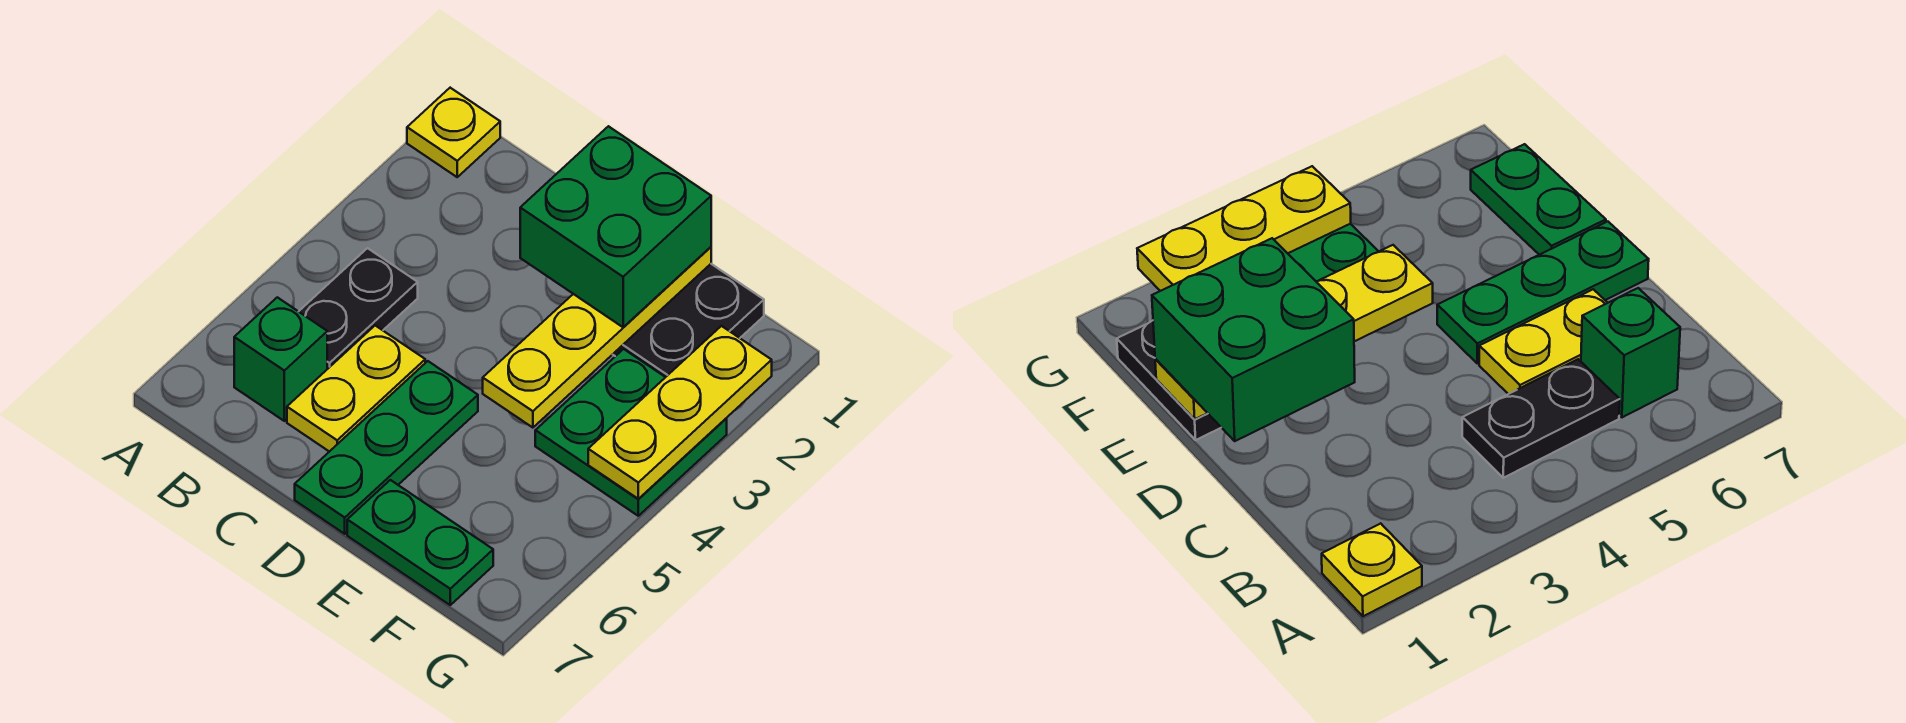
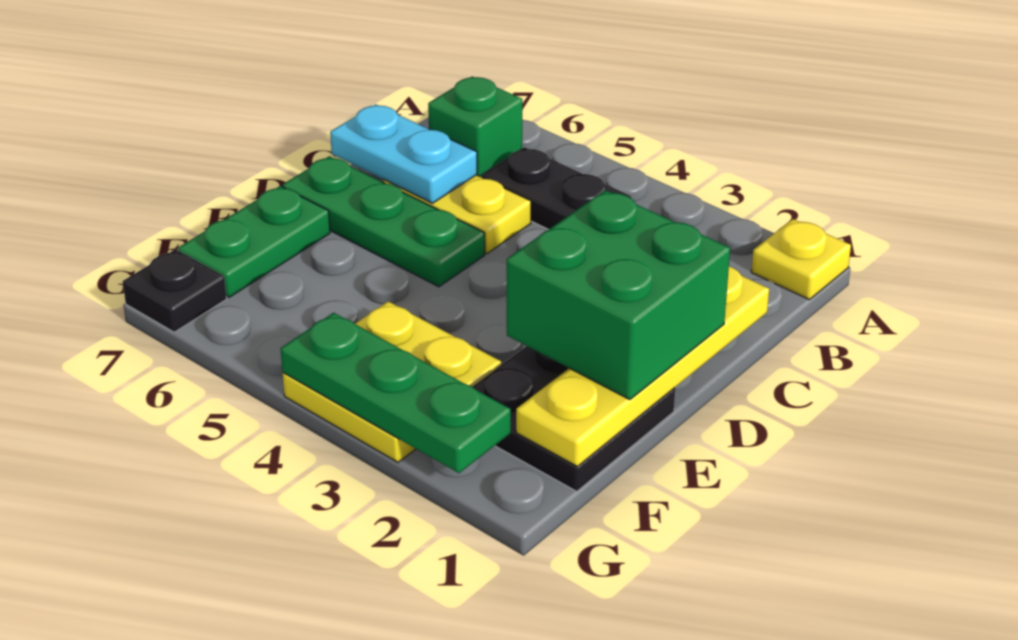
none -> cyan 1x2 plate [330,104,477,203]
yellow 1x4 plate [483,247,711,428] -> yellow 1x4 plate turned to [516,267,769,467]
green 2x2 plate [535,349,727,516] -> yellow 2x2 plate [283,301,501,462]
yellow 1x3 plate [588,326,772,499] -> green 1x3 plate [281,313,511,473]
none -> black 1x1 plate [123,249,227,332]

